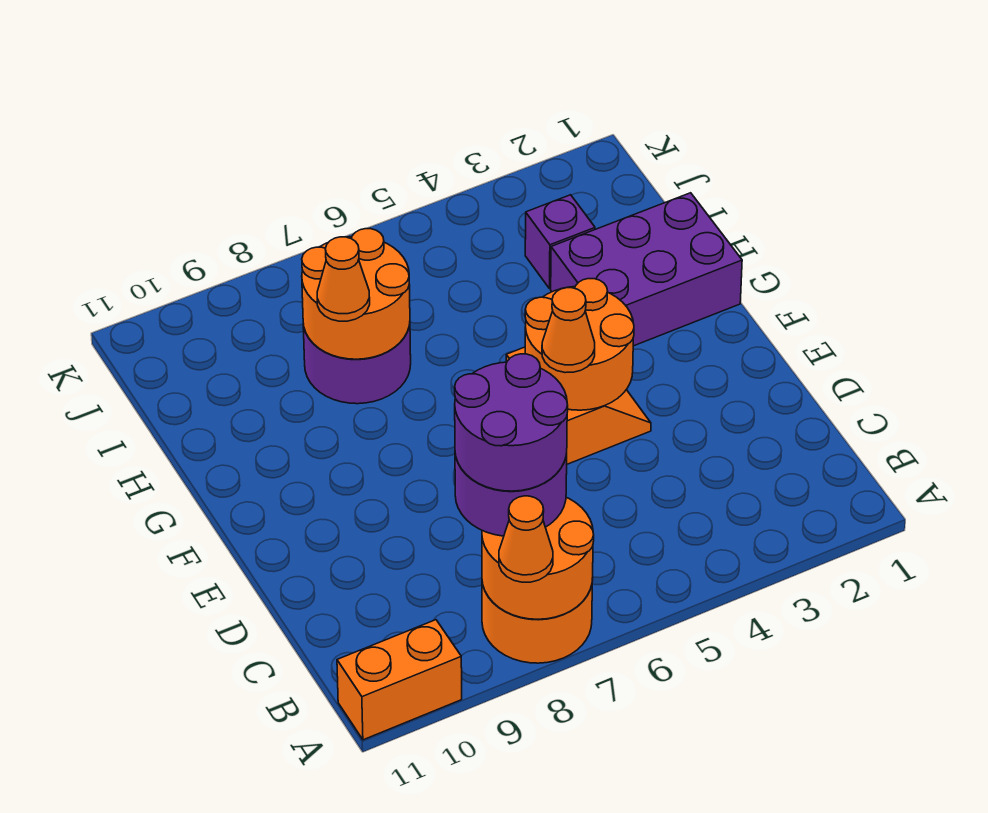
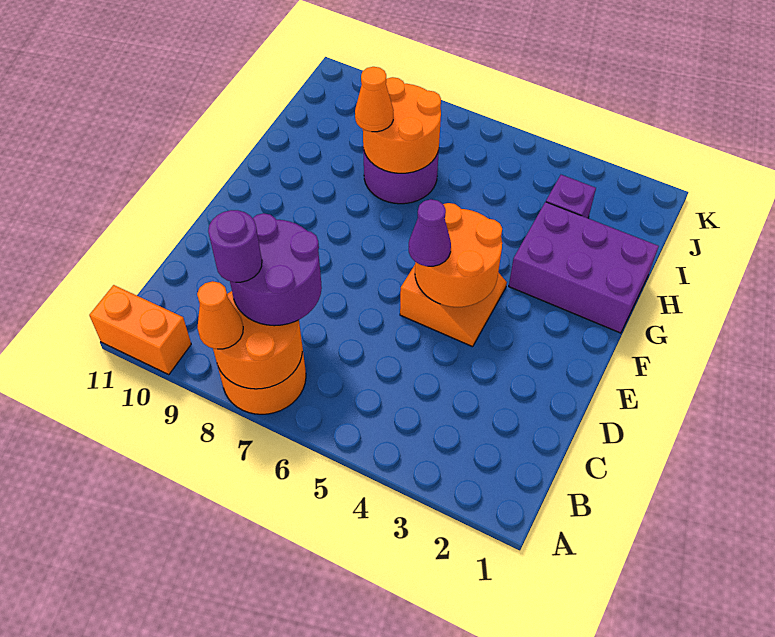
purple 2x2 round brick [455,354,568,491] -> purple 1x1 round brick [208,210,262,282]
orange 1x1 cone [542,288,595,373] -> purple 1x1 cone [409,199,451,266]

